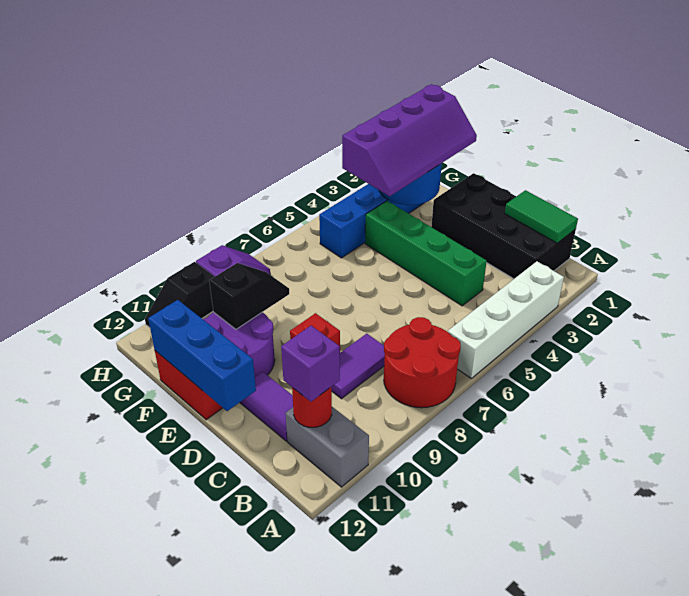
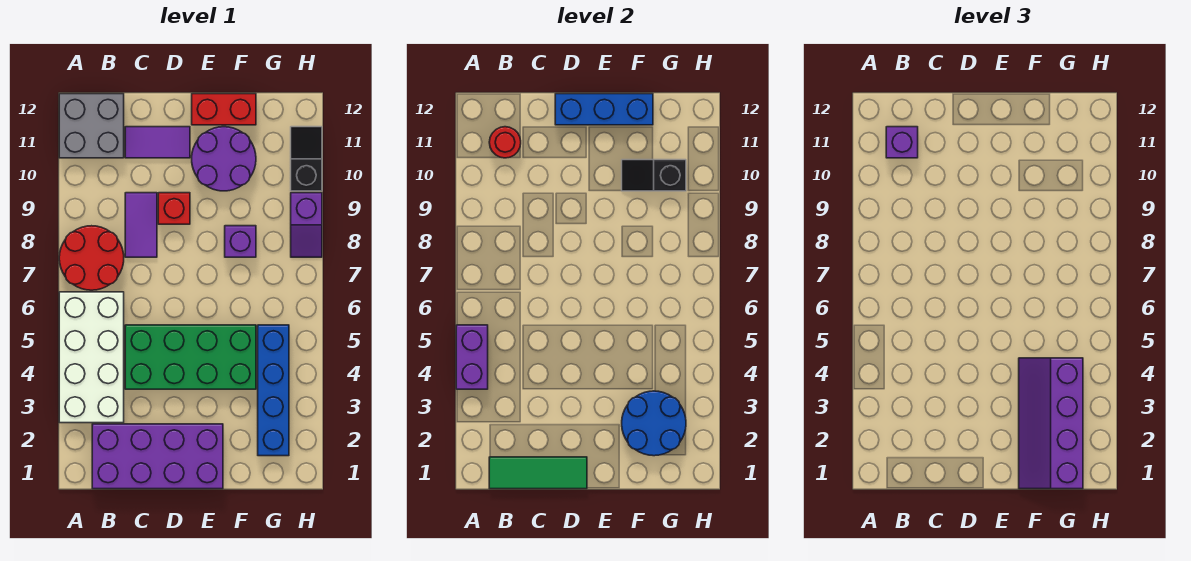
white 1x4 brick [448,261,564,378] -> white 2x4 brick [59,292,124,423]
none -> purple 1x2 brick [456,325,488,389]
grey 1x2 brick [286,407,369,487] -> grey 2x2 brick [59,94,124,158]
black 2x4 brick [431,173,576,279] -> purple 2x4 brick [92,424,223,489]
green 1x2 tile [505,190,578,243] -> green 1x3 tile [489,457,587,489]
green 1x4 brick [365,201,487,306] -> green 2x4 brick [125,325,256,389]
none -> purple 1x1 brick [225,226,256,257]
black 1x2 slope [209,263,289,329] -> black 1x2 slope turned to [622,160,686,191]

